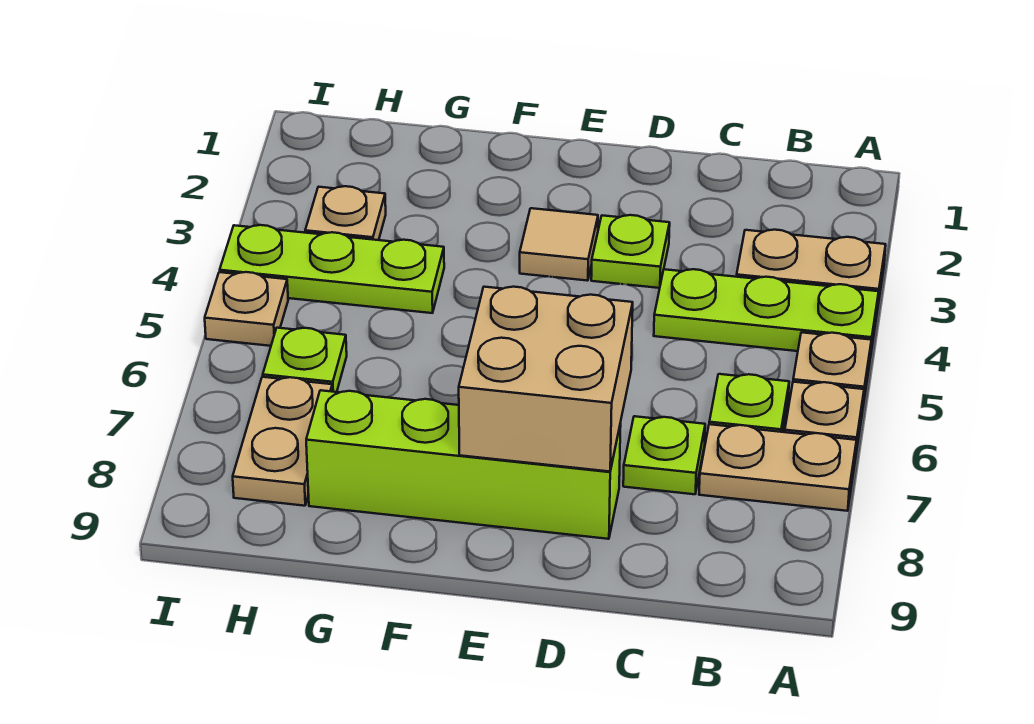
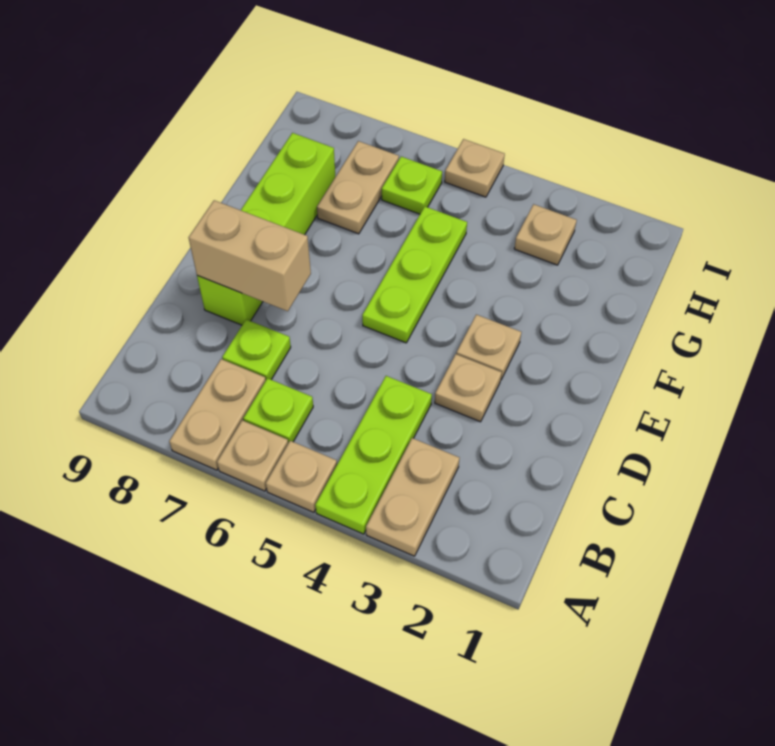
lime 1x1 plate [591,215,670,288] -> tan 1x1 plate [435,354,502,422]
tan 2x2 brick [459,287,633,472] -> tan 1x2 brick [189,200,311,311]
tan 1x1 tile [520,208,598,281] -> tan 1x1 plate [456,315,521,379]
lime 1x3 plate [220,225,444,313] -> lime 1x3 plate moved to [362,207,467,343]
tan 1x2 plate [233,377,332,506] -> tan 1x2 plate turned to [317,141,399,234]

